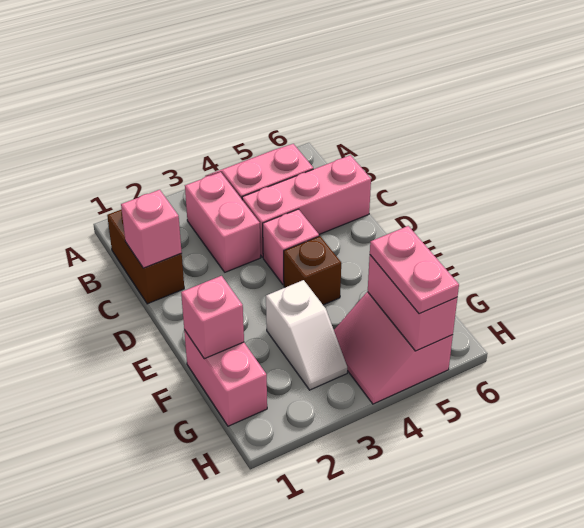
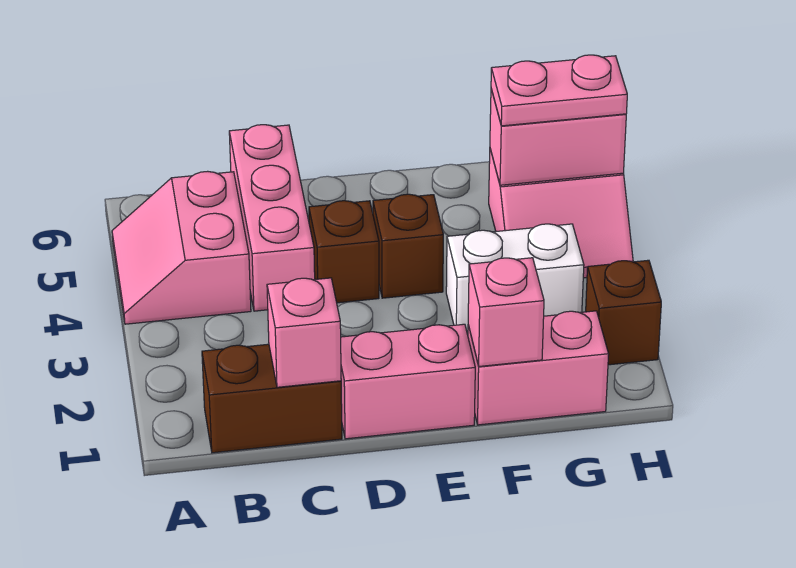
pink 1x2 brick [185,172,260,272] -> pink 1x2 brick moved to [341,324,475,439]
pink 1x1 brick [263,209,319,285] -> brown 1x1 brick [309,201,379,303]
white 1x2 slope [266,280,347,390] -> white 1x2 brick [446,224,584,334]
none -> brown 1x1 brick [586,260,661,365]

